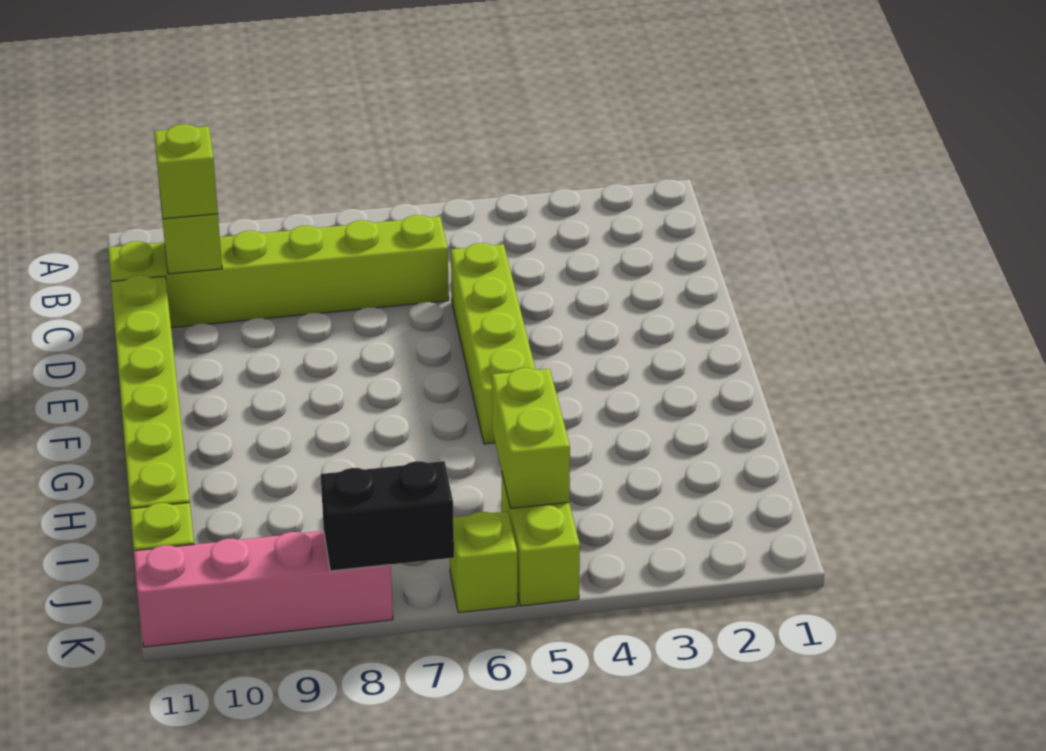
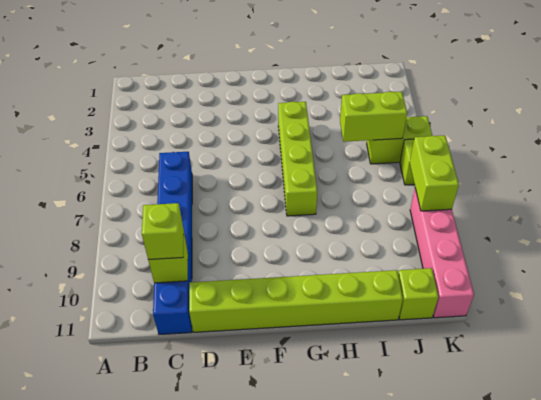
lime 1x6 brick [108,215,449,328] -> blue 1x6 brick [153,152,192,334]
lime 1x4 brick [451,243,535,444] -> lime 1x4 brick turned to [278,102,317,216]
black 1x2 brick [321,461,454,571] -> lime 1x2 brick [410,135,459,211]

